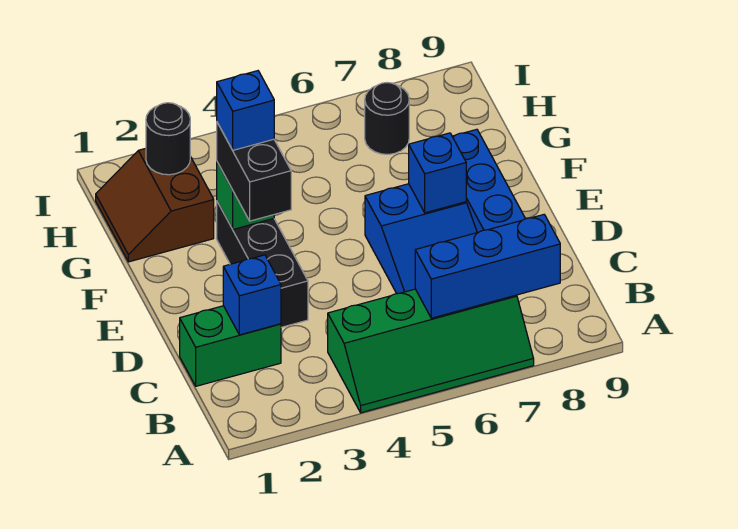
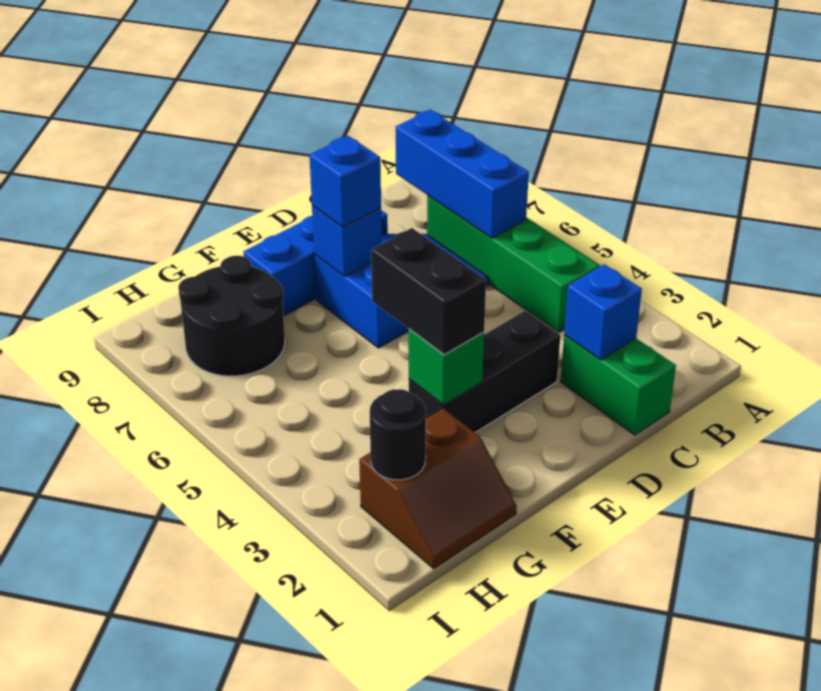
black 1x2 brick [217,123,291,221] -> black 1x2 brick turned to [371,228,486,355]
blue 1x1 brick [217,71,274,150] -> blue 1x1 brick moved to [310,136,381,227]
black 1x1 round brick [365,83,409,154] -> black 2x2 round brick [178,256,285,376]

